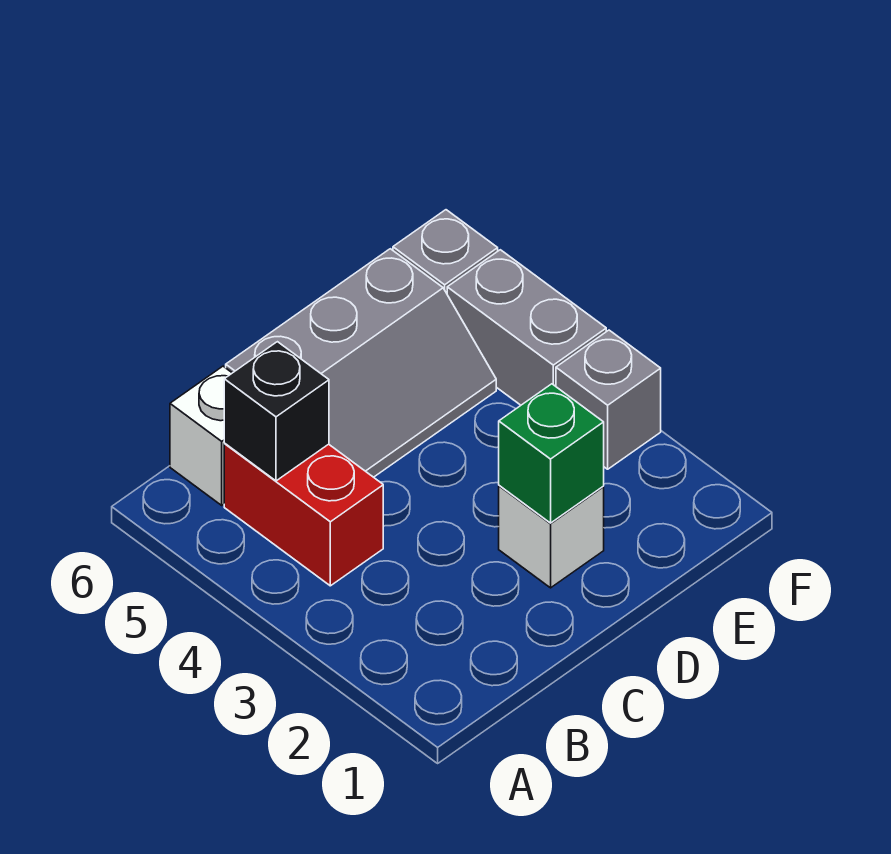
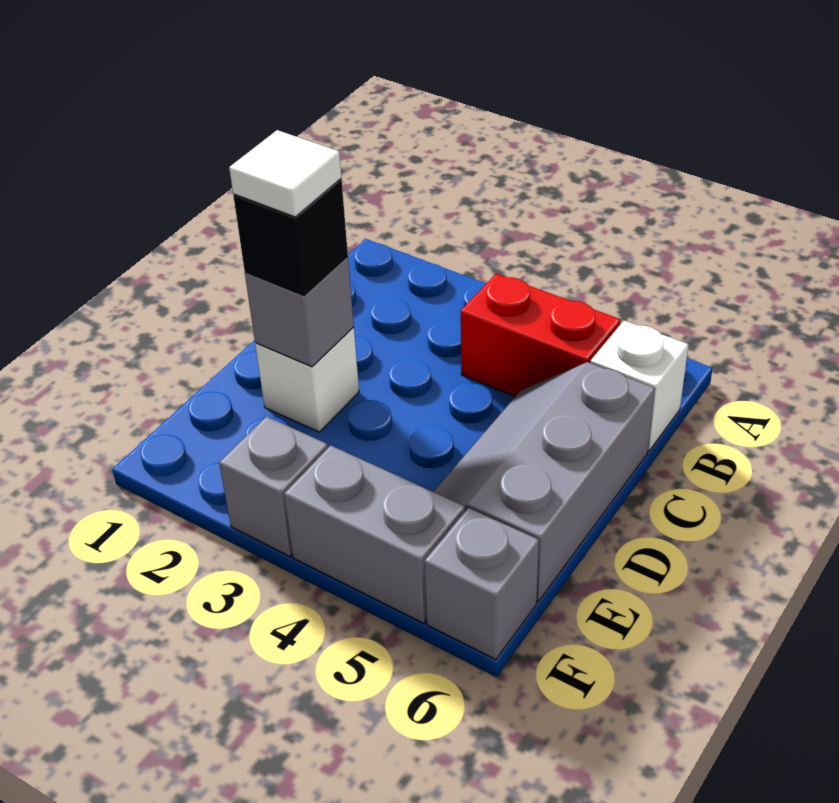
black 1x1 brick [224,342,329,481] -> black 1x1 brick moved to [233,179,348,295]
green 1x1 brick [499,384,604,523] -> grey 1x1 brick [245,256,354,367]
none -> white 1x1 tile [229,130,342,217]

